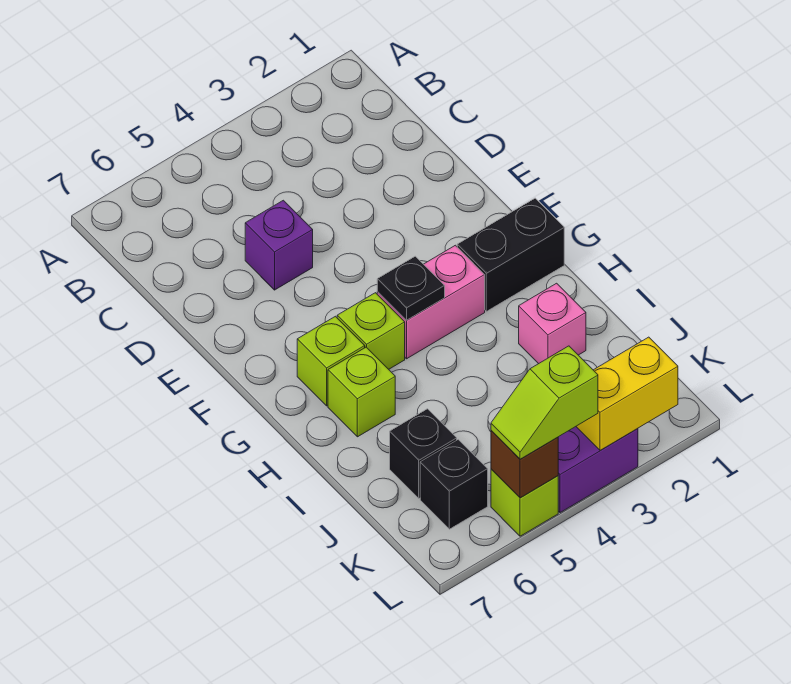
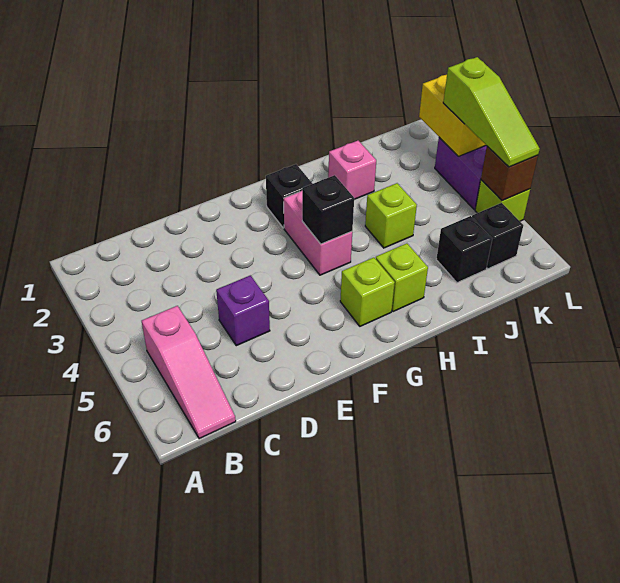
none -> pink 1x3 slope [142,306,236,439]
black 1x2 brick [457,198,564,311] -> black 1x1 brick [266,164,313,228]
black 1x1 plate [377,256,445,320] -> black 1x1 brick [302,175,354,244]
lime 1x1 brick [337,293,405,369] -> lime 1x1 brick moved to [365,183,417,248]
lime 1x2 slope [491,346,598,459] -> lime 1x3 slope [443,57,540,167]

